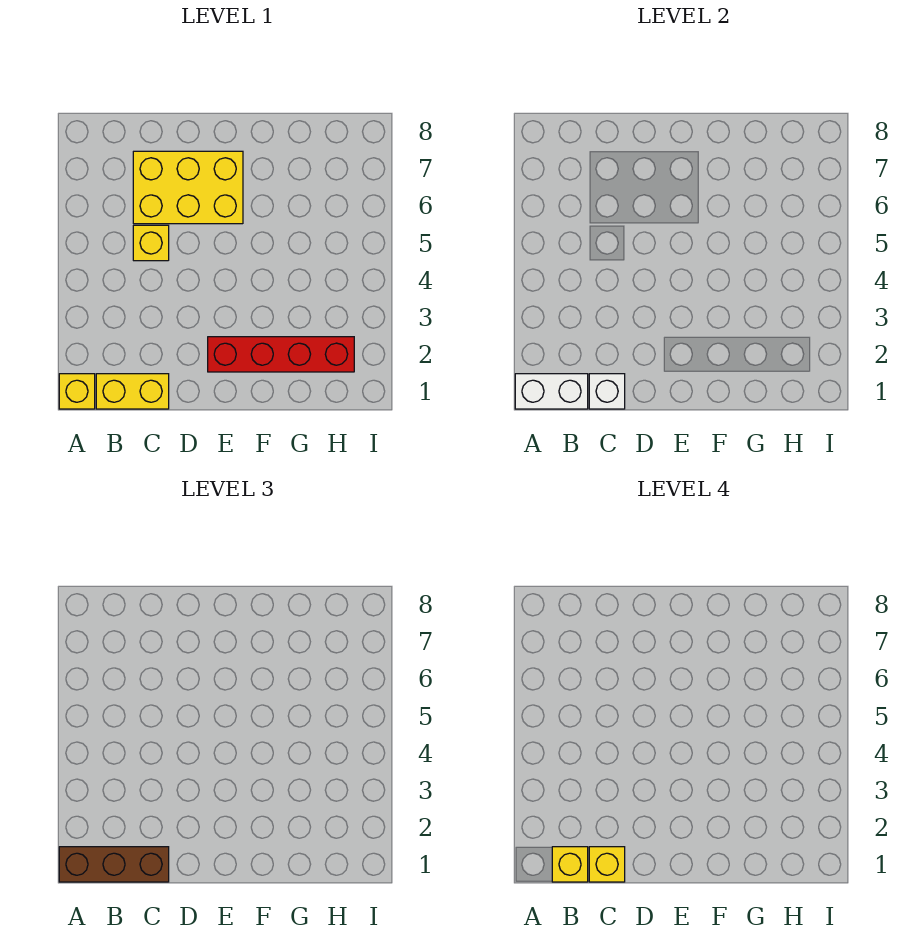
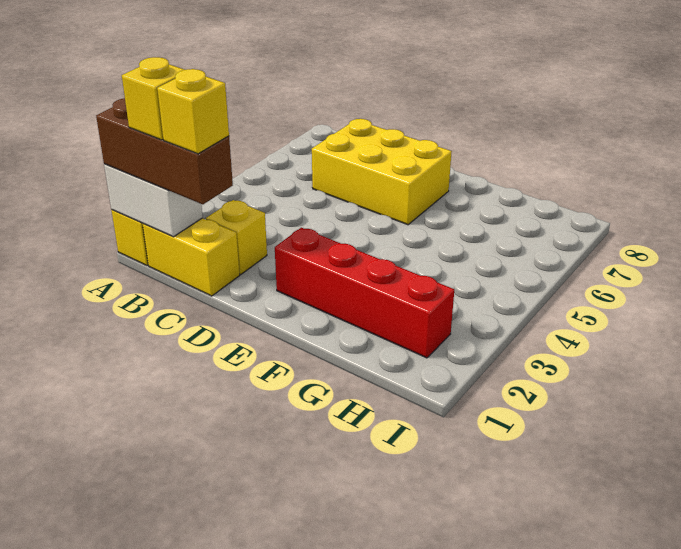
white 1x1 brick [589,374,625,409] -> none
yellow 1x1 brick [133,225,169,261] -> yellow 1x1 brick moved to [206,200,267,274]

